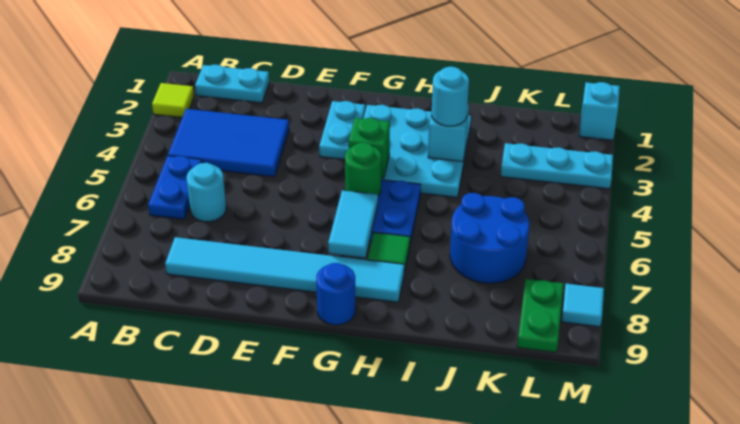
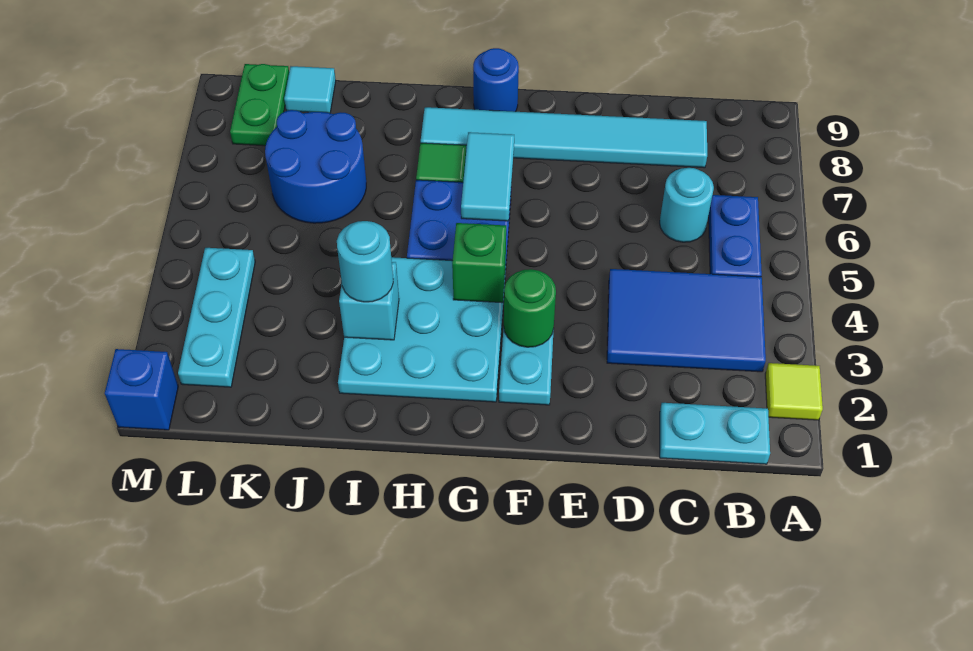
green 1x1 round brick [345,143,381,196] -> green 1x1 round brick moved to [504,269,556,347]
cyan 1x3 plate [501,143,613,189] -> cyan 1x3 plate turned to [178,248,255,387]
cyan 1x1 brick [579,82,620,140] -> blue 1x1 brick [105,349,178,430]
cyan 1x1 tile [562,284,604,327] -> cyan 1x1 tile moved to [284,66,336,113]

